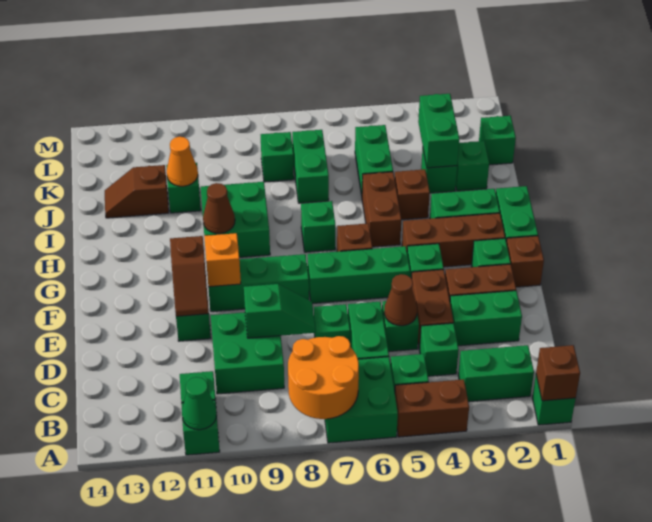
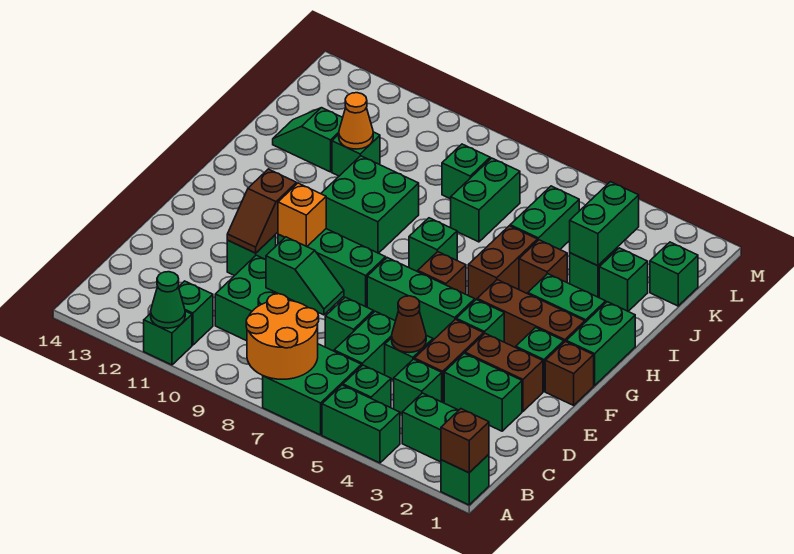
brown 1x2 brick [395,379,469,437] -> green 1x2 brick [322,385,400,463]
brown 1x1 cone [203,183,235,233] -> none
brown 1x2 slope [105,165,169,218] -> green 1x2 slope [273,108,343,172]

